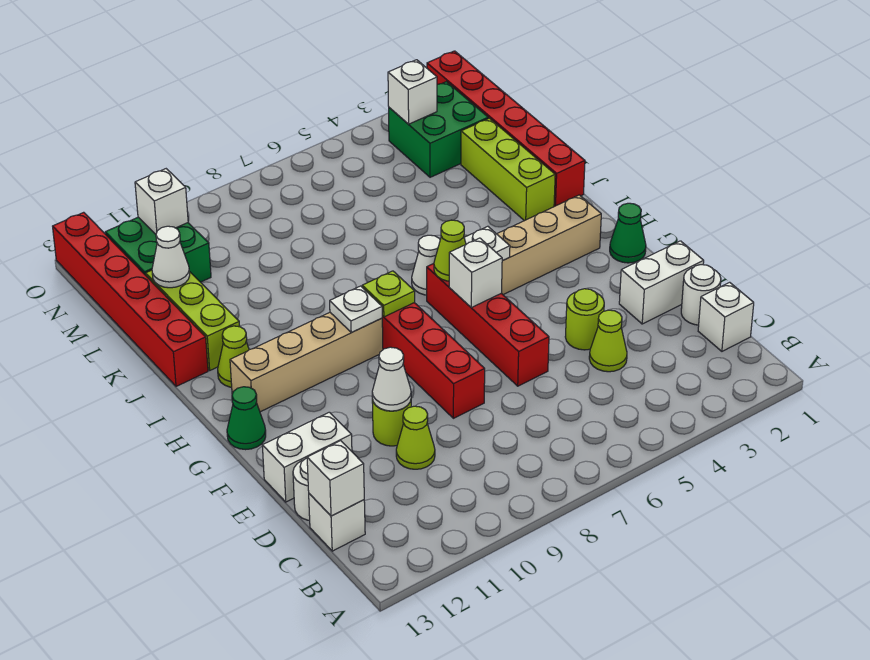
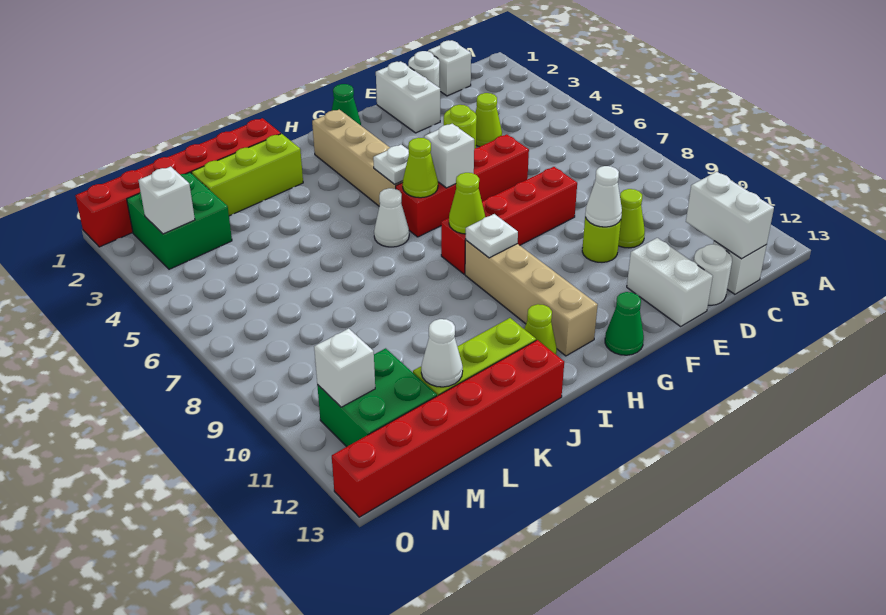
white 1x1 brick [307,441,364,516] -> white 1x2 brick [686,172,774,259]
lime 1x1 plate [362,271,415,317] -> lime 1x1 cone [449,173,485,234]

